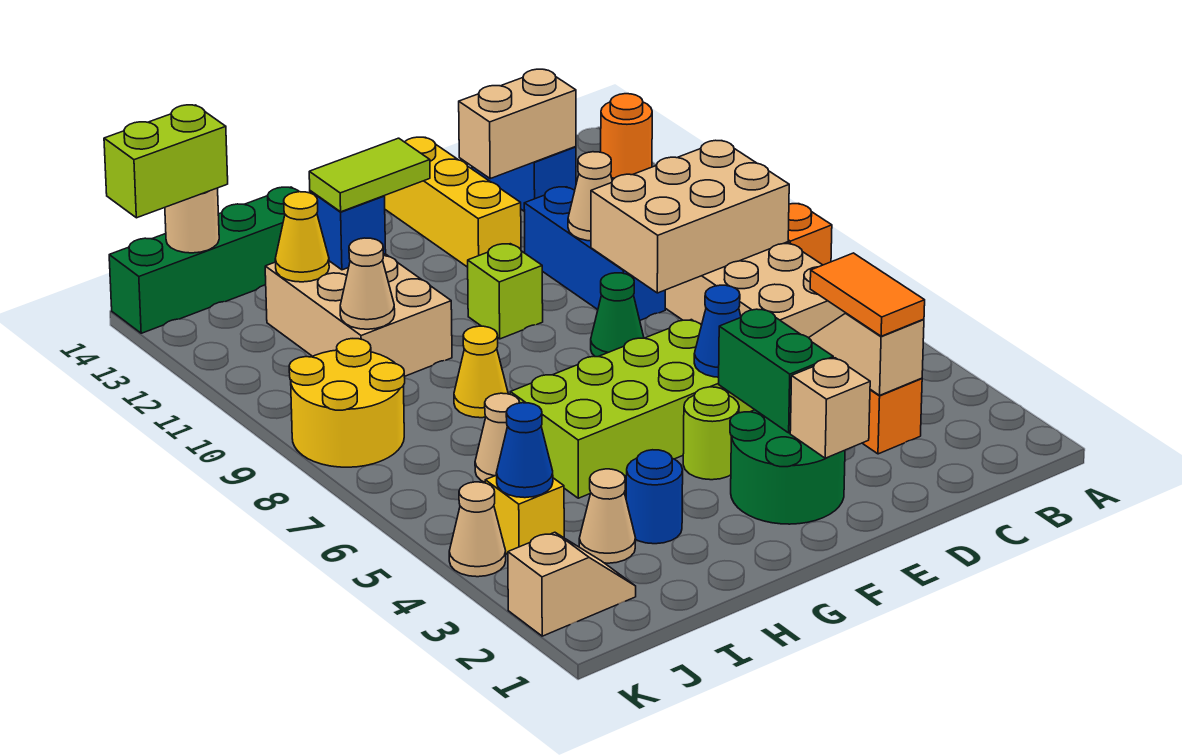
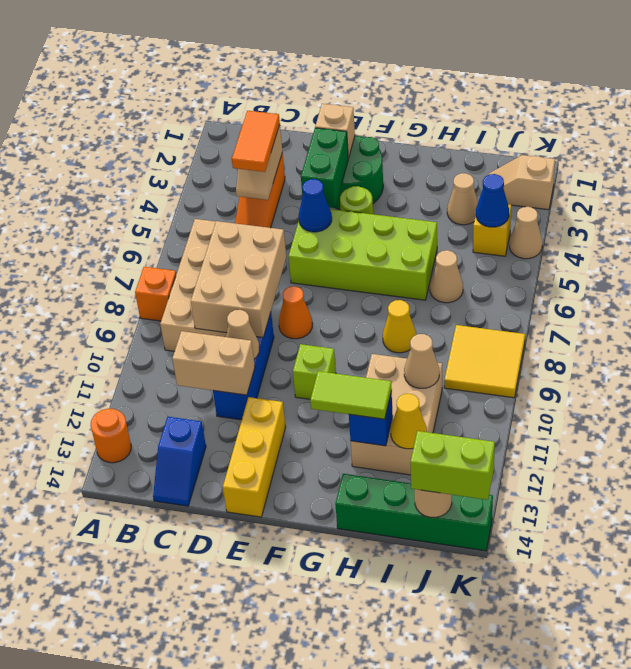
tan 2x3 brick [591,140,789,293] -> tan 2x3 brick turned to [191,221,286,337]
tan 1x2 brick [459,69,576,179] -> tan 1x2 brick moved to [172,331,255,395]
green 1x1 cone [591,273,644,357] -> orange 1x1 cone [279,286,312,339]
blue 1x1 round brick [626,450,683,544] -> none
yellow 2x2 round brick [289,339,405,467] -> yellow 2x2 tile [444,325,525,398]

